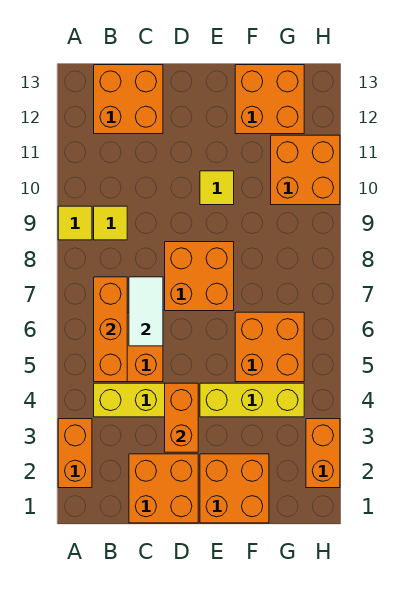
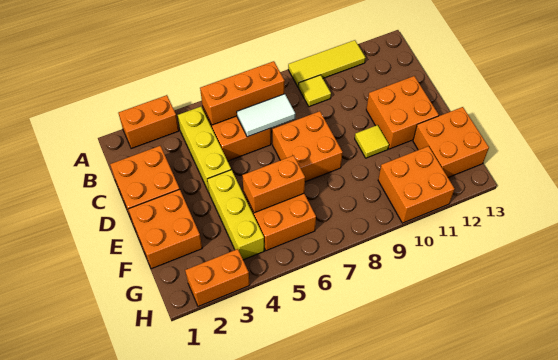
yellow 1x1 tile [58,206,92,240] -> yellow 1x3 tile [288,40,365,87]
orange 2x2 brick [94,65,163,134] -> orange 2x2 brick moved to [366,76,439,149]
orange 1x2 brick [165,383,198,452] -> orange 1x2 brick moved to [242,155,305,213]

